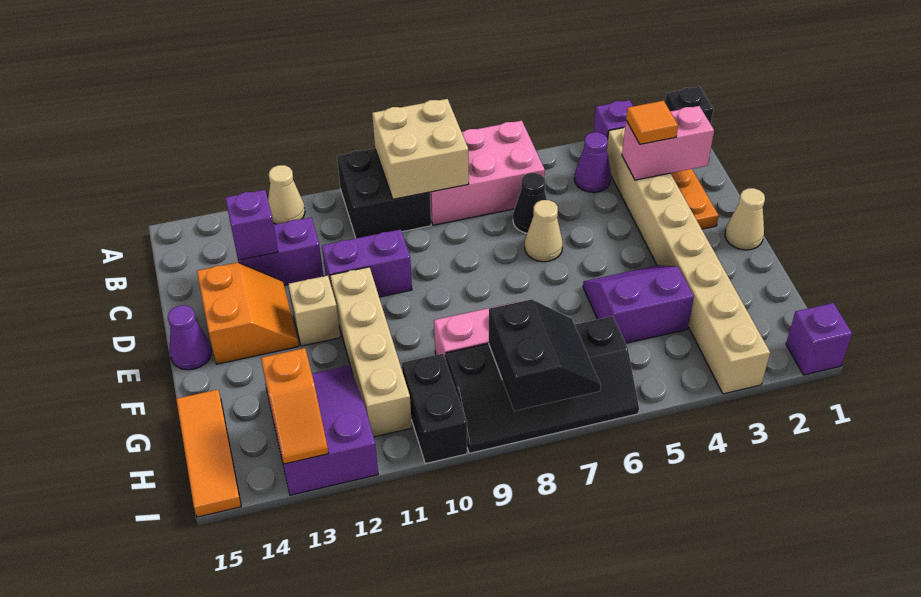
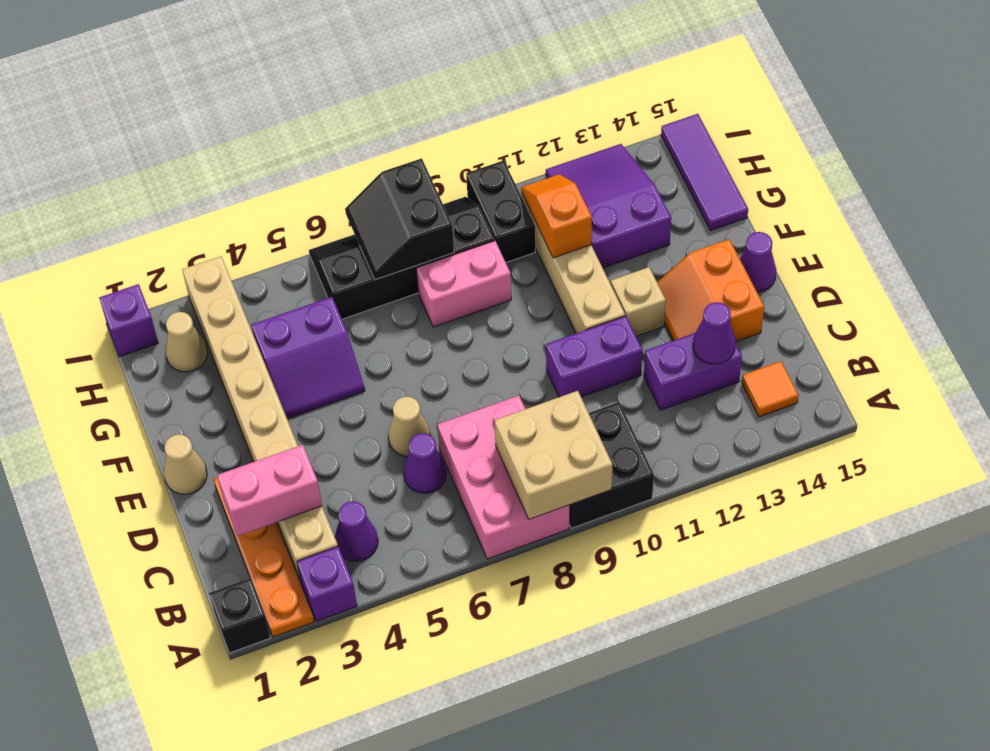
pink 2x3 brick [430,121,545,225] -> pink 2x3 brick turned to [437,395,569,559]
tan 1x1 cone [268,165,305,224] -> tan 1x1 cone moved to [165,312,207,372]
orange 1x1 tile [626,101,678,144] -> orange 1x1 tile moved to [742,361,799,417]
black 1x1 cone [513,173,547,233] -> purple 1x1 cone [404,433,446,493]
purple 1x1 brick [225,190,278,260] -> purple 1x1 cone [693,302,736,364]
purple 2x3 slope [265,366,378,495] -> purple 2x3 slope turned to [546,144,671,268]
orange 1x3 tile [176,390,241,517] -> purple 1x3 tile [661,114,748,231]
orange 1x2 slope [261,348,329,464] -> orange 1x2 slope moved to [521,174,592,258]

